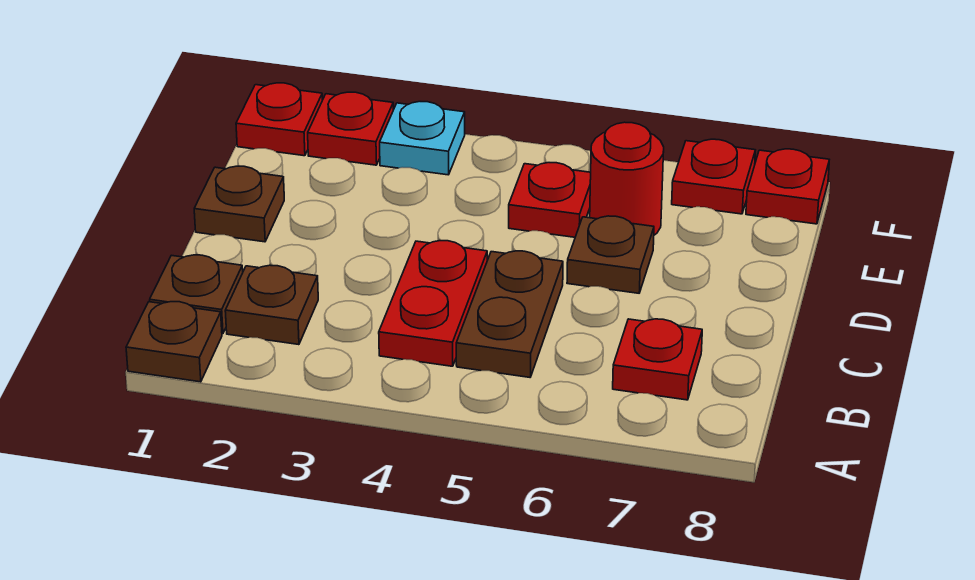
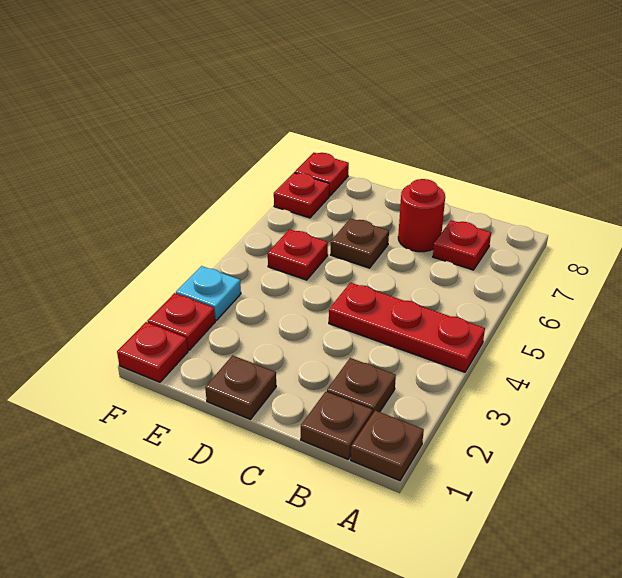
red 1x2 plate [379,241,487,366] -> red 1x3 plate [329,283,485,372]
brown 1x2 plate [456,251,563,377] -> none
red 1x1 round brick [590,122,664,235] -> red 1x1 round brick moved to [398,179,445,252]

